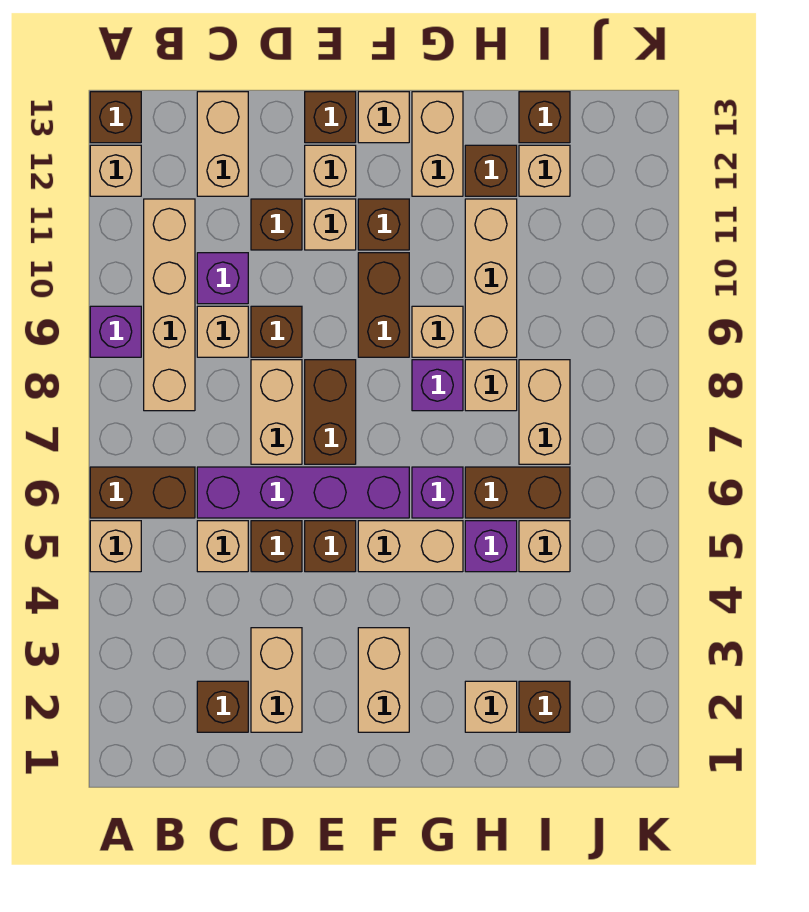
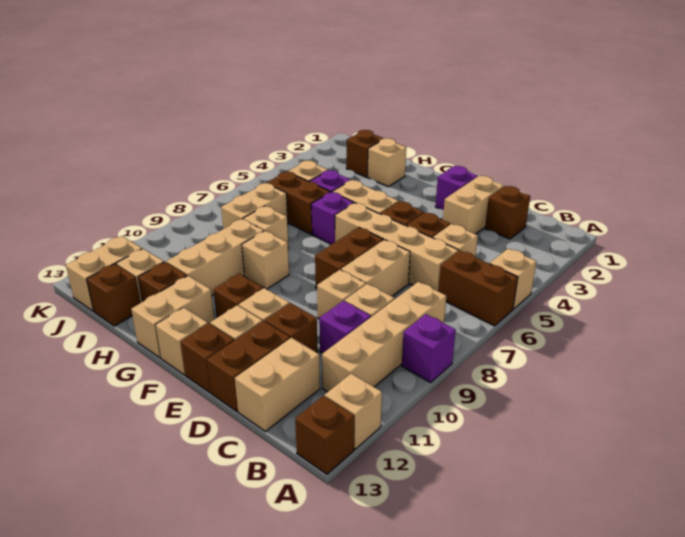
purple 1x4 brick [197,467,409,518] -> tan 1x4 brick [335,203,458,291]
brown 1x1 brick [251,306,302,357] -> tan 1x1 brick [317,270,366,319]
tan 1x2 brick [358,628,409,732] -> tan 1x2 brick moved to [66,236,142,311]
brown 1x2 brick [358,253,409,357] -> brown 1x2 brick moved to [207,321,290,412]
purple 1x1 brick [412,360,463,411] -> purple 1x1 brick moved to [435,166,478,210]

